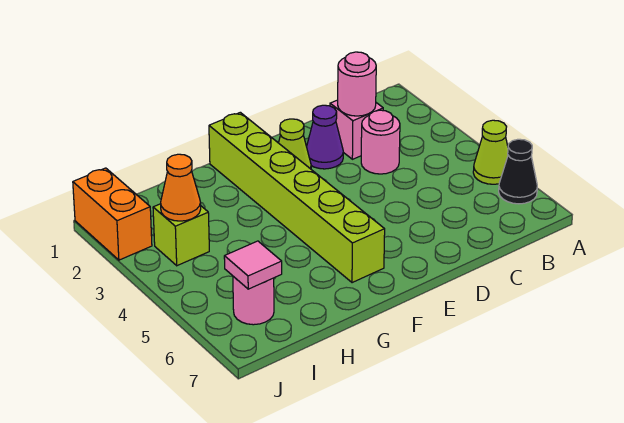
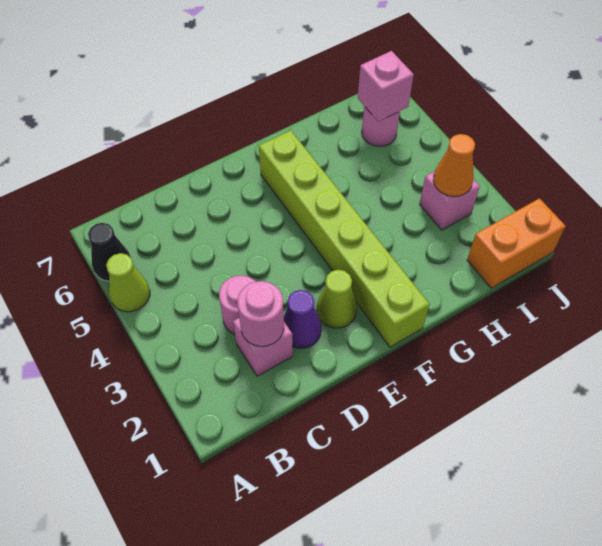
lime 1x1 brick [153,204,209,266] -> pink 1x1 brick [420,171,480,230]
pink 1x1 tile [224,241,282,289] -> pink 1x1 brick [358,51,414,122]
orange 1x2 brick [73,168,152,260] -> orange 1x2 brick turned to [467,198,566,288]

